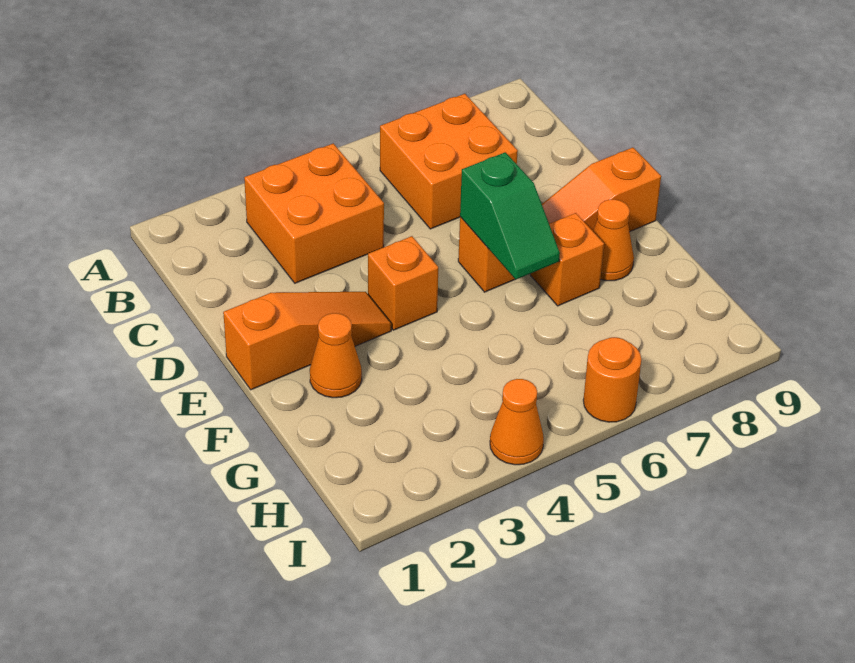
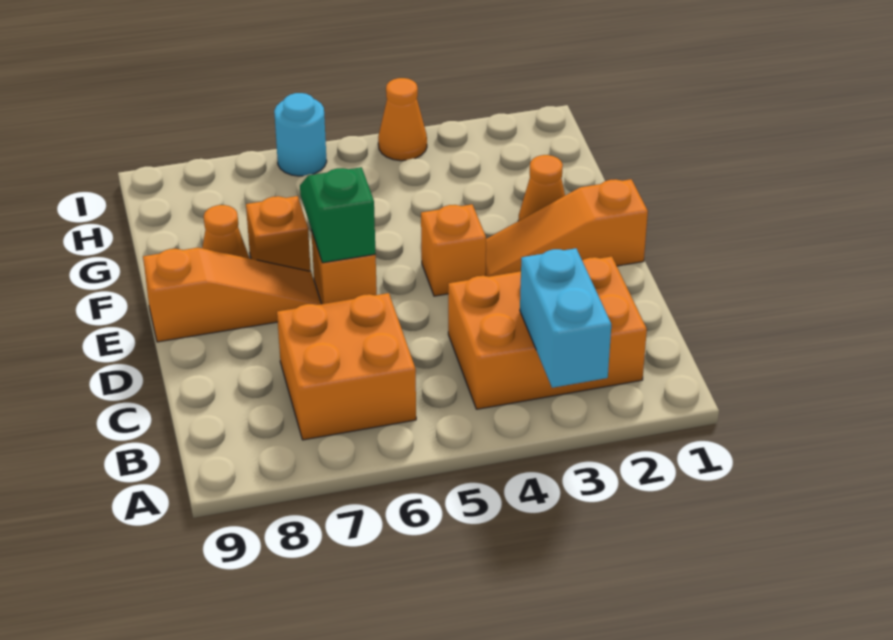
none -> cyan 1x2 brick [520,248,611,388]
orange 2x2 brick [244,143,384,283] -> orange 2x3 brick [448,256,647,409]
orange 1x1 round brick [583,337,641,422] -> cyan 1x1 round brick [274,93,327,176]

